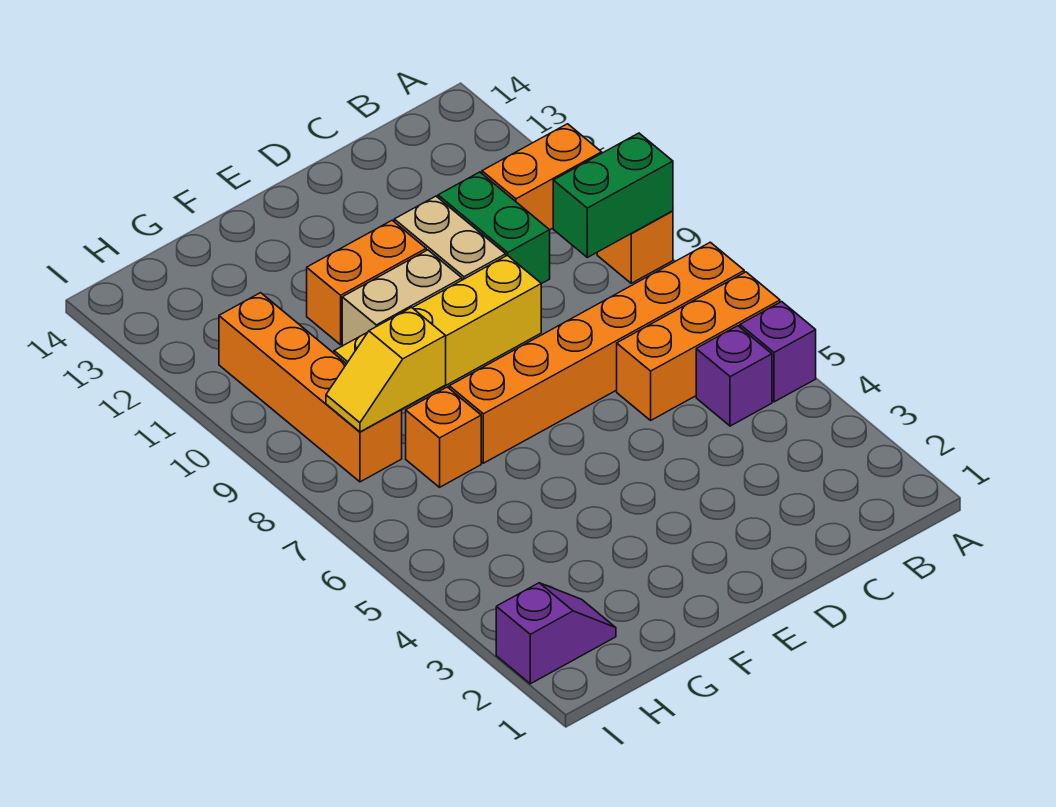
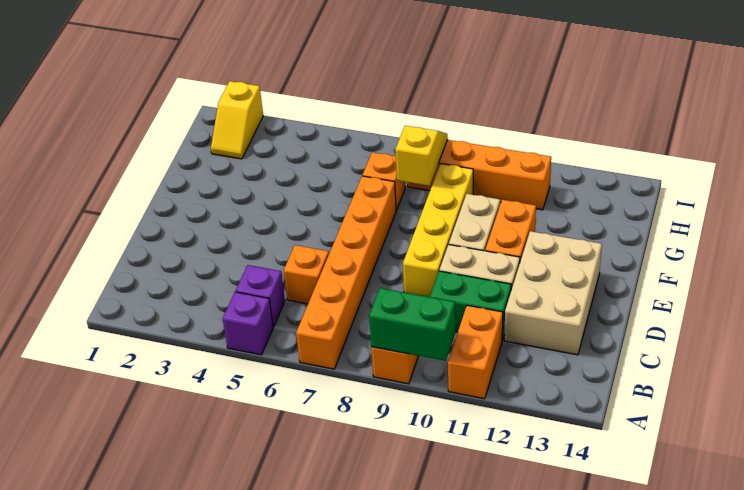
orange 1x3 brick [617,272,780,420] -> orange 1x1 brick [284,245,329,304]
green 1x2 brick [553,133,673,257] -> green 1x2 brick turned to [369,288,455,361]
none -> tan 2x3 brick [504,231,602,355]
purple 1x2 slope [496,583,616,684] -> yellow 1x2 slope [211,81,263,159]

